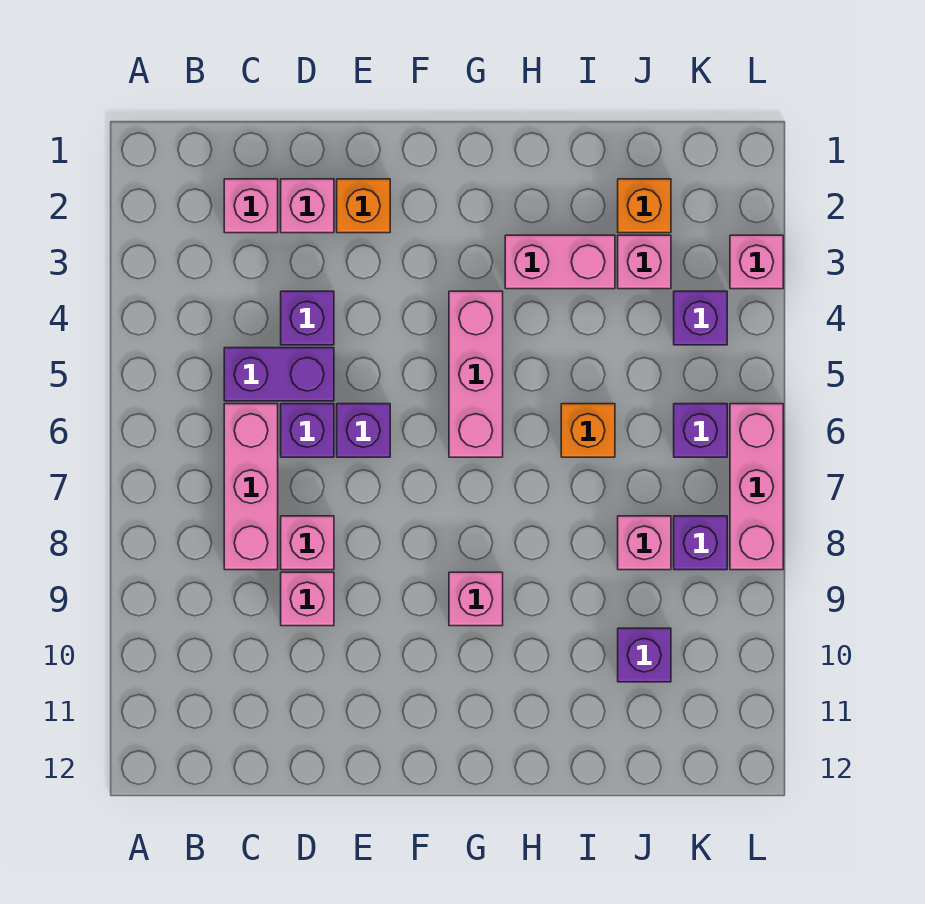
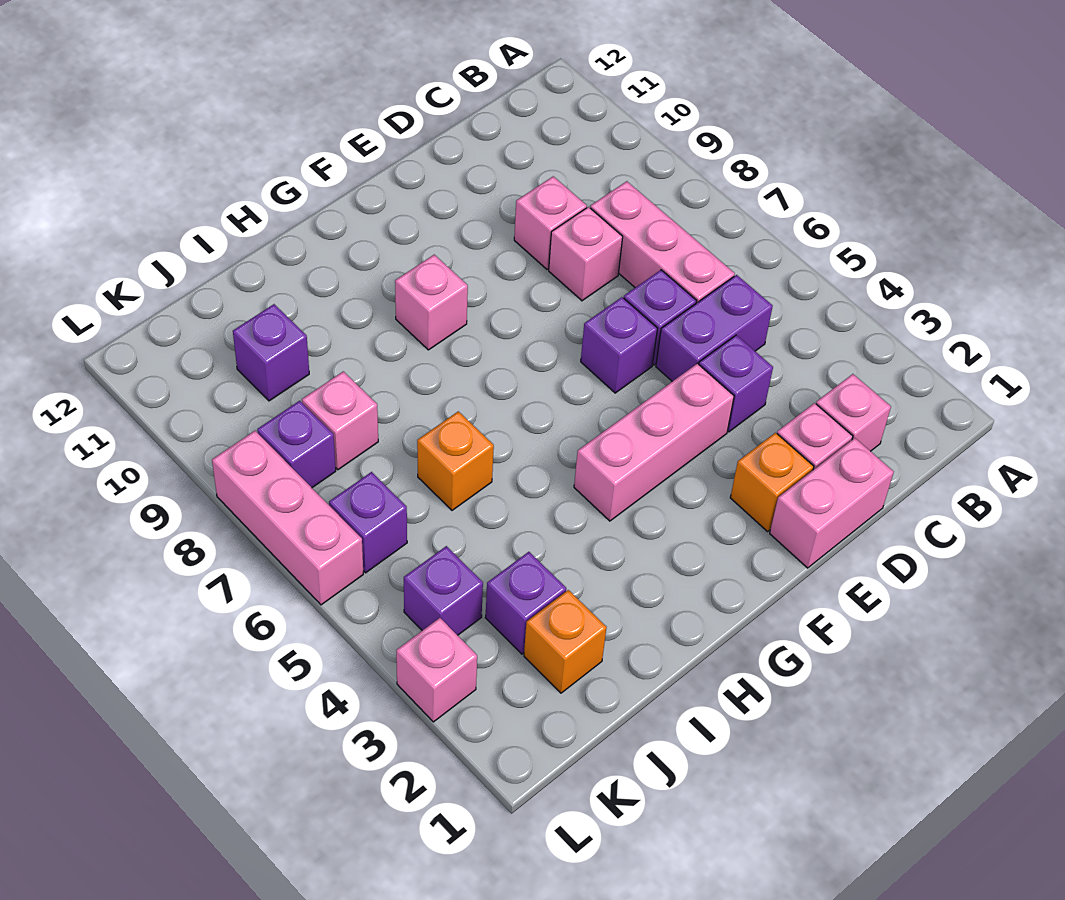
pink 1x3 brick [449,291,503,457] -> pink 1x3 brick turned to [574,363,734,521]
pink 1x2 brick [505,235,615,289] -> pink 1x2 brick moved to [770,438,894,568]
pink 1x1 brick [618,235,671,289] -> purple 1x1 brick [485,552,566,654]

